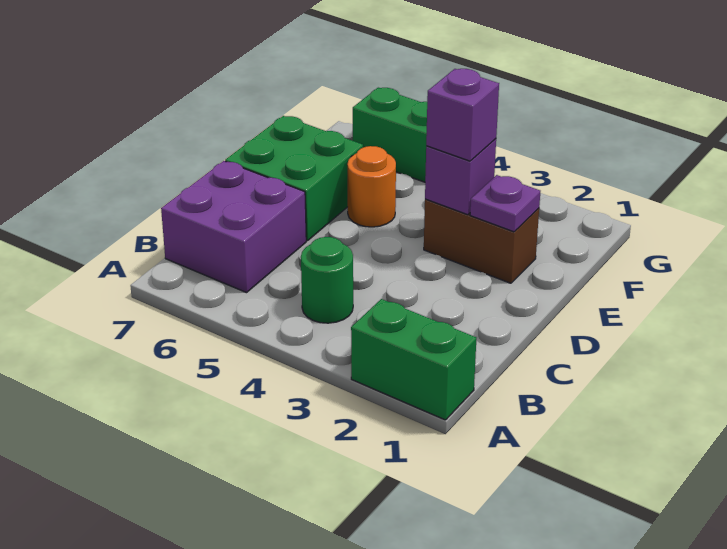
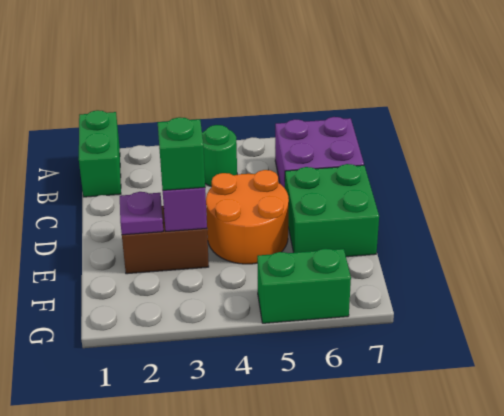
green 1x2 brick [351,299,476,420] -> green 1x2 brick turned to [79,110,121,197]
purple 1x1 brick [426,69,499,161] -> green 1x1 brick [158,117,205,190]
orange 1x1 round brick [347,146,396,227] -> orange 2x2 round brick [206,170,289,264]

